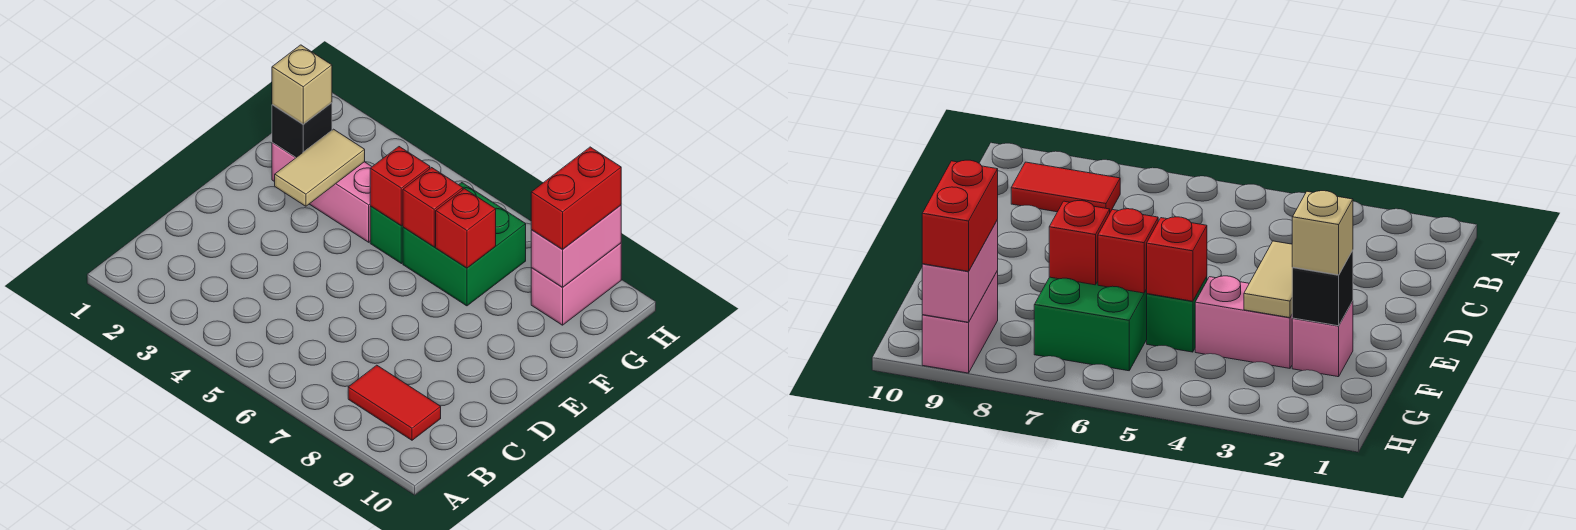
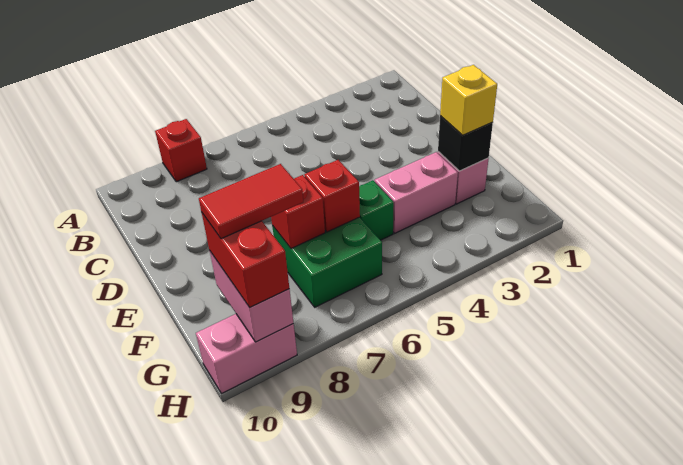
red 1x2 tile [348,365,441,440] -> red 1x2 tile moved to [199,164,303,239]
tan 1x2 tile [275,129,365,206] -> none
tan 1x1 brick [272,45,332,124] -> yellow 1x1 brick [440,65,497,135]
red 1x1 brick [370,147,430,226] -> red 1x1 brick moved to [155,119,207,182]
pink 1x2 brick [531,243,621,325] -> pink 1x2 brick turned to [196,314,297,394]

